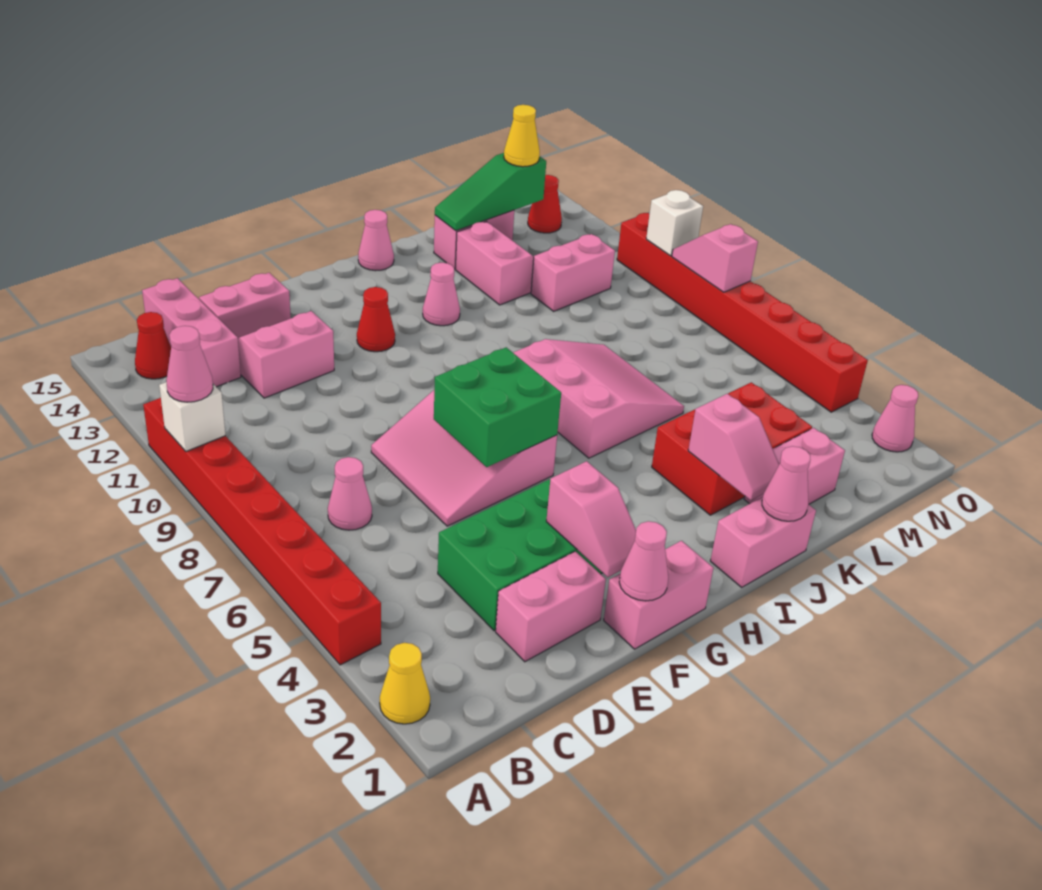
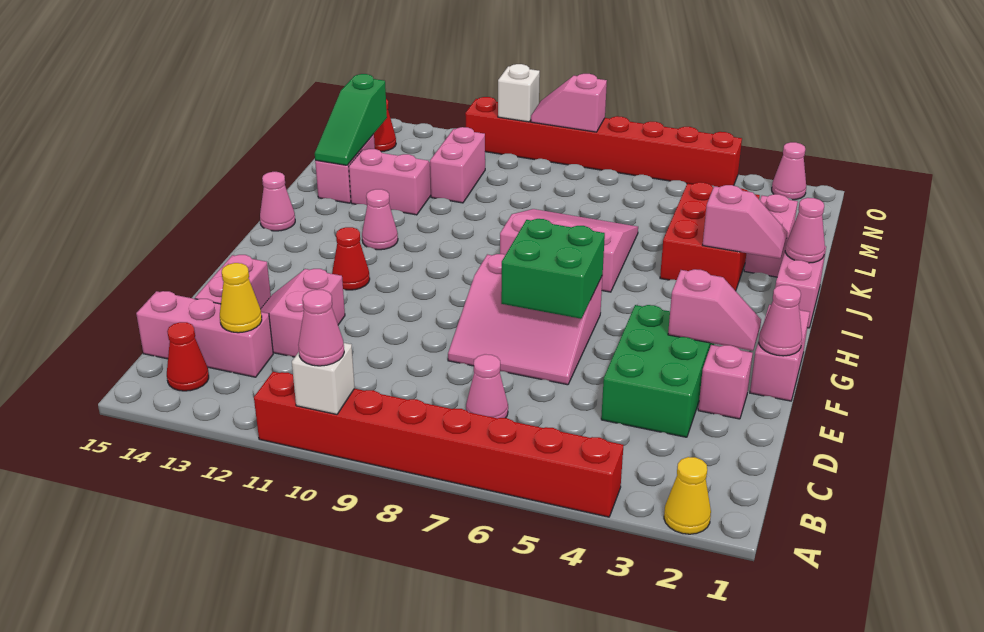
pink 1x2 brick [496,551,606,662] -> pink 1x1 brick [698,345,753,419]
yellow 1x1 cone [504,105,540,167] -> yellow 1x1 cone moved to [220,263,262,333]

